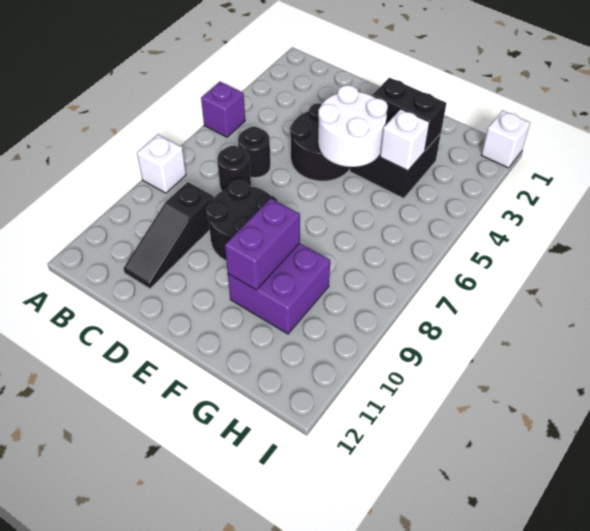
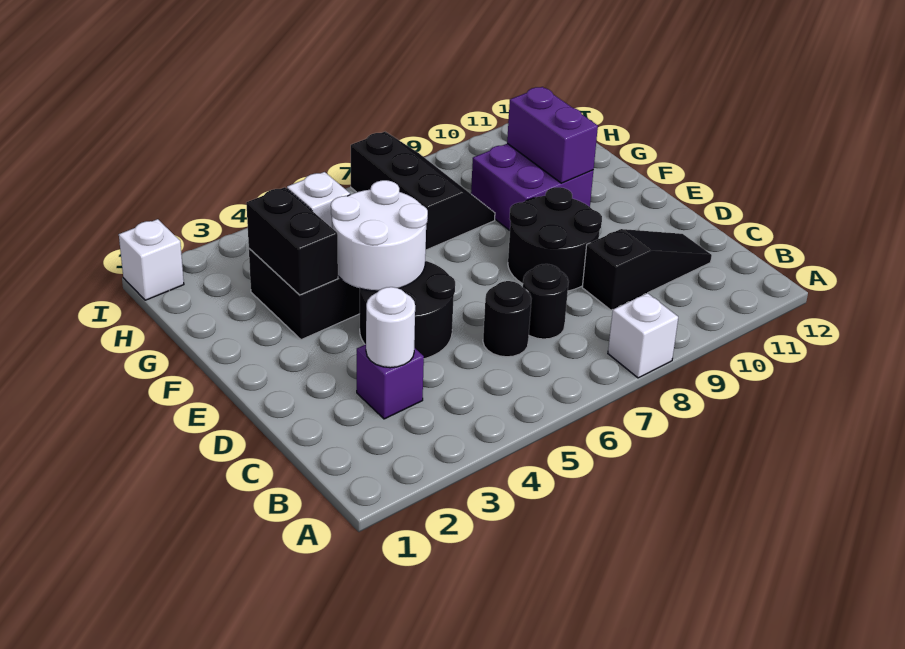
purple 1x1 brick [201,82,245,137] -> purple 1x1 brick moved to [357,344,424,419]
none -> white 1x1 round brick [366,287,415,368]
purple 1x2 brick [225,198,300,290] -> purple 1x2 brick turned to [507,87,598,183]
none -> black 2x3 slope [351,132,495,250]

